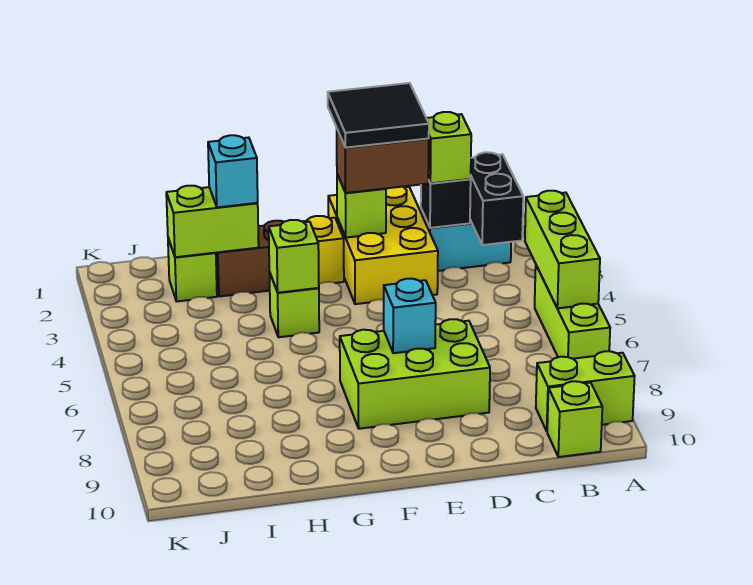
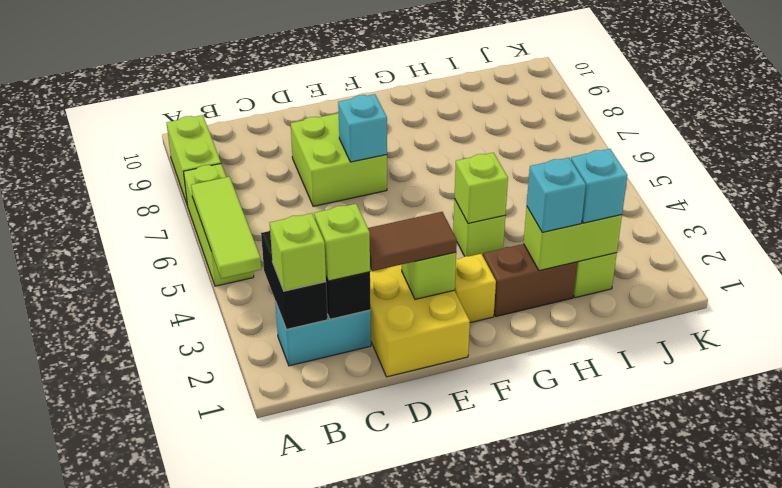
lime 1x3 brick [525,191,600,308] -> lime 1x3 tile [191,177,261,279]
lime 1x2 brick [536,351,635,431] -> lime 1x2 brick turned to [167,115,221,206]
lime 1x1 brick [547,381,602,457] -> lime 1x1 brick moved to [270,213,326,291]
black 2x2 tile [328,83,429,148] -> none
brown 1x2 brick [337,130,429,193] -> brown 1x2 tile [368,212,457,271]
lime 2x3 brick [340,319,490,429] -> lime 2x2 brick [291,113,387,206]
none -> cyan 1x1 brick [571,149,627,223]

